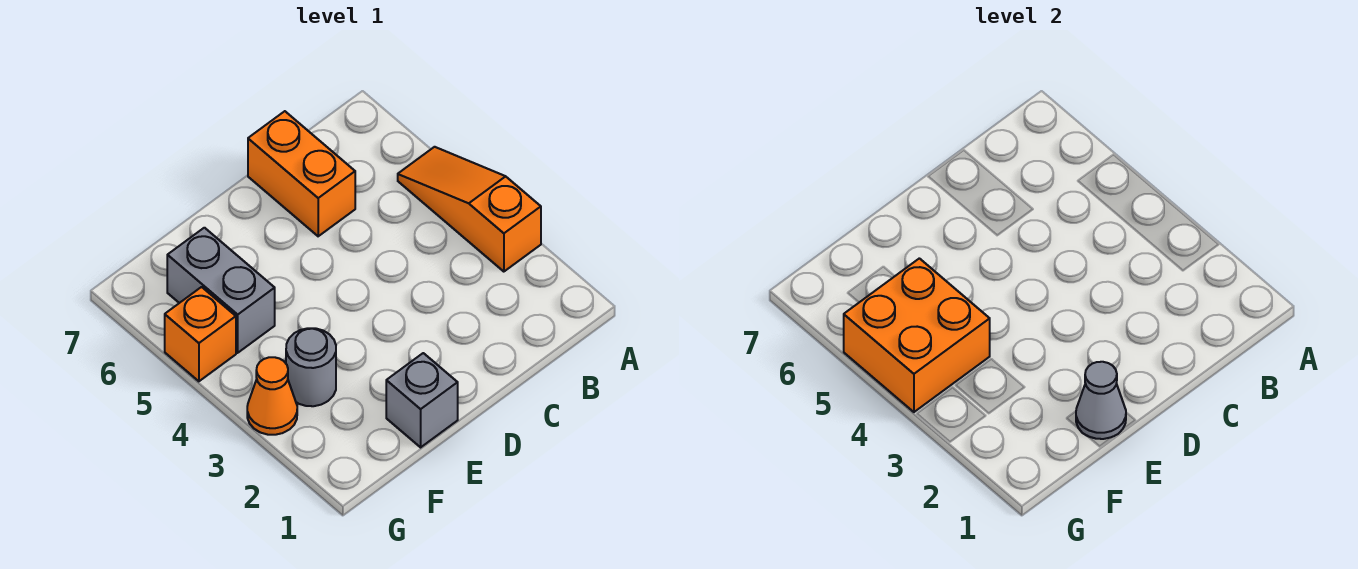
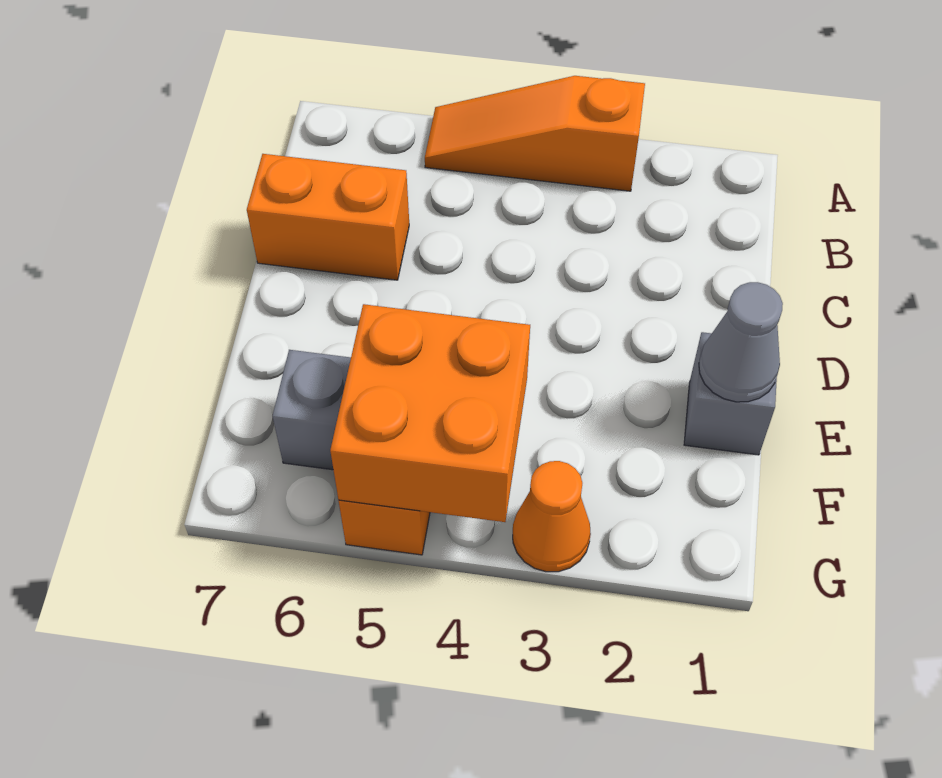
grey 1x1 round brick [286,328,336,406] -> none

